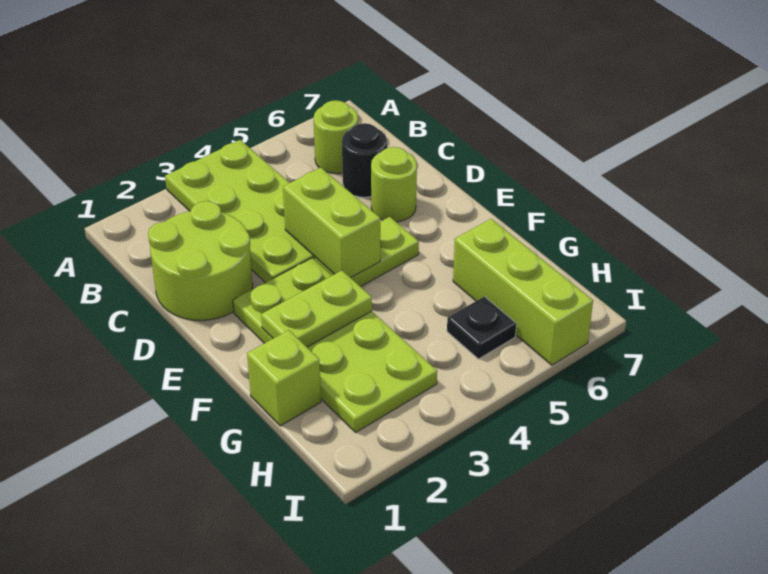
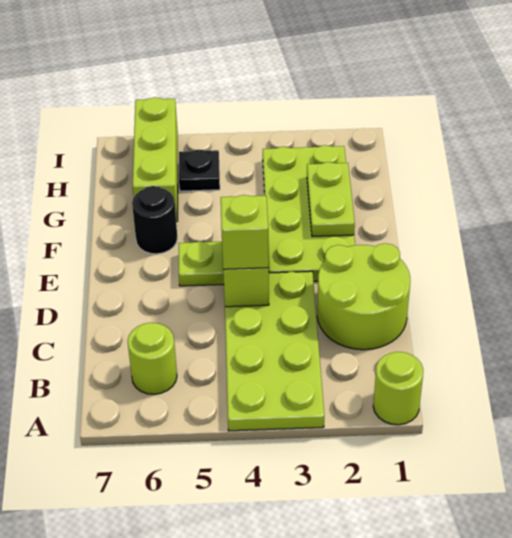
black 1x1 round brick [342,123,387,197] -> black 1x1 round brick moved to [132,186,177,254]
lime 1x1 round brick [371,147,417,222] -> lime 1x1 round brick moved to [373,352,423,425]
lime 1x2 plate [261,271,372,347] -> lime 1x2 plate turned to [307,162,355,237]
lime 1x1 brick [247,330,321,426] -> lime 1x1 brick moved to [221,195,269,269]

